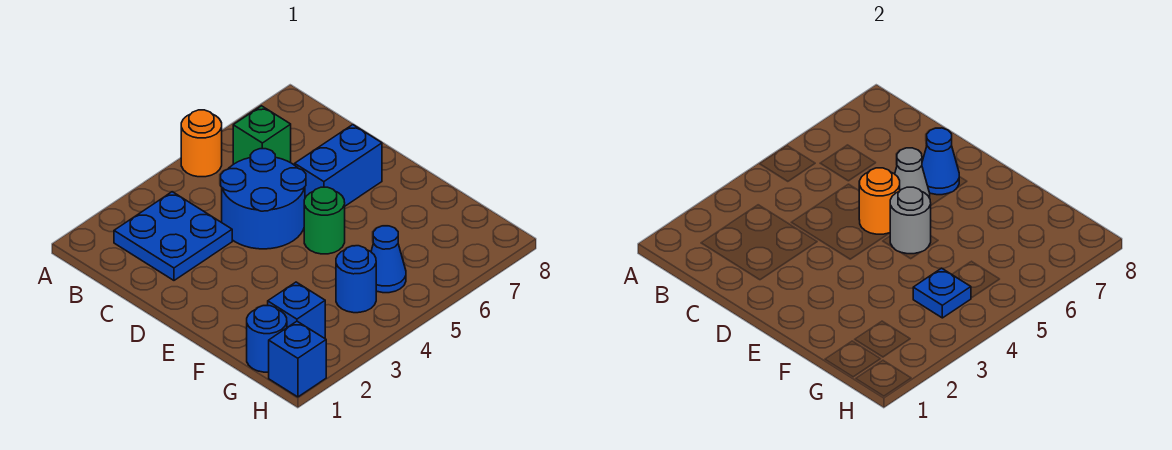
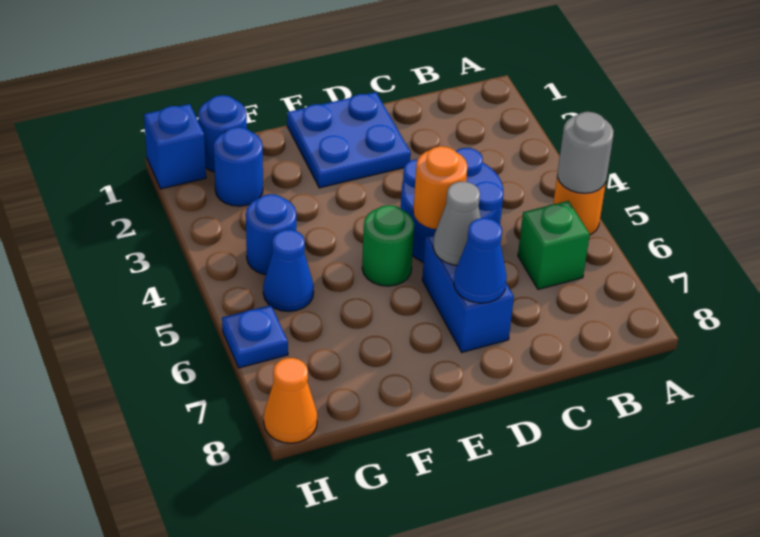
blue 2x2 plate [114,192,232,280] -> blue 2x2 plate moved to [287,92,411,188]
grey 1x1 round brick [890,187,931,254] -> grey 1x1 round brick moved to [557,112,614,193]
blue 1x1 brick [268,282,325,338] -> blue 1x1 round brick [214,127,263,206]
blue 1x1 plate [913,268,971,318] -> blue 1x1 plate moved to [222,305,288,368]
none -> orange 1x1 cone [264,358,317,443]

